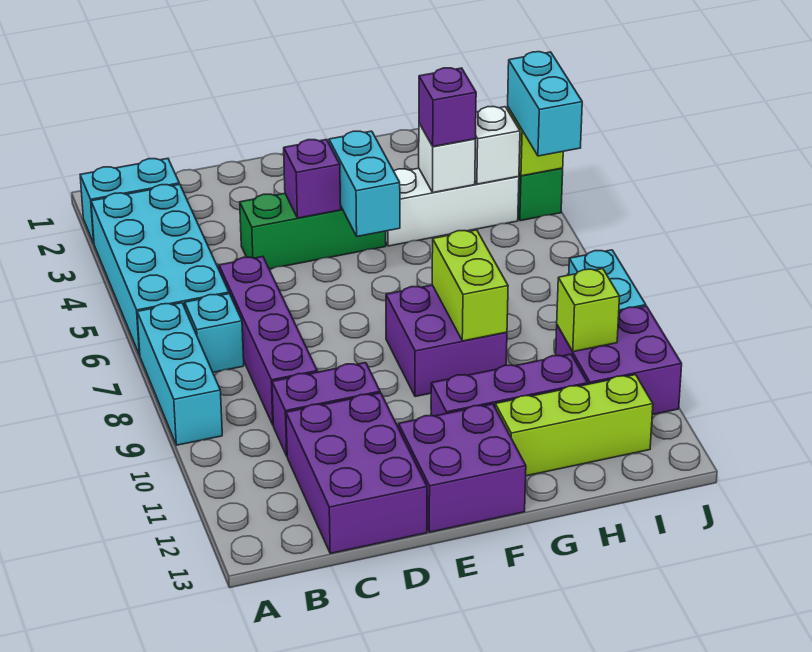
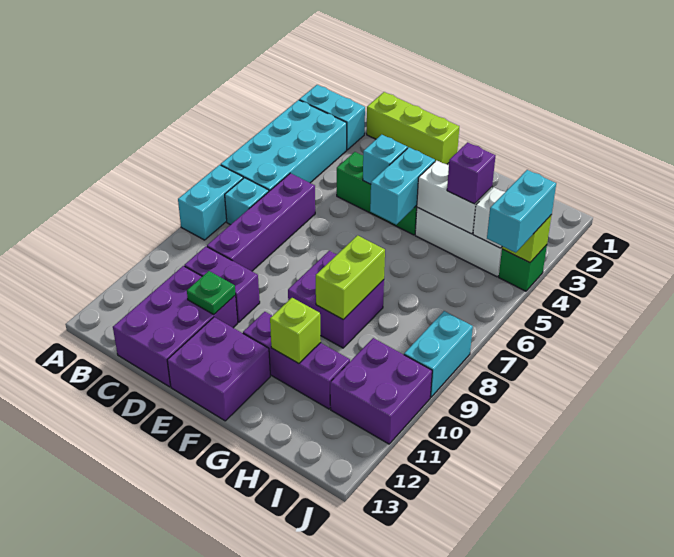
cyan 1x3 brick [137,303,222,445] -> cyan 1x2 brick [178,165,243,240]
none -> green 1x1 plate [187,271,236,314]
purple 1x1 brick [284,140,341,218] -> cyan 1x1 brick [363,135,407,184]
lime 1x3 brick [495,375,653,476] -> lime 1x3 brick moved to [367,92,459,164]
white 1x1 brick [419,123,475,192] -> white 1x2 brick [417,160,492,234]
lime 1x1 brick [557,269,620,352] -> lime 1x1 brick moved to [270,298,321,364]

